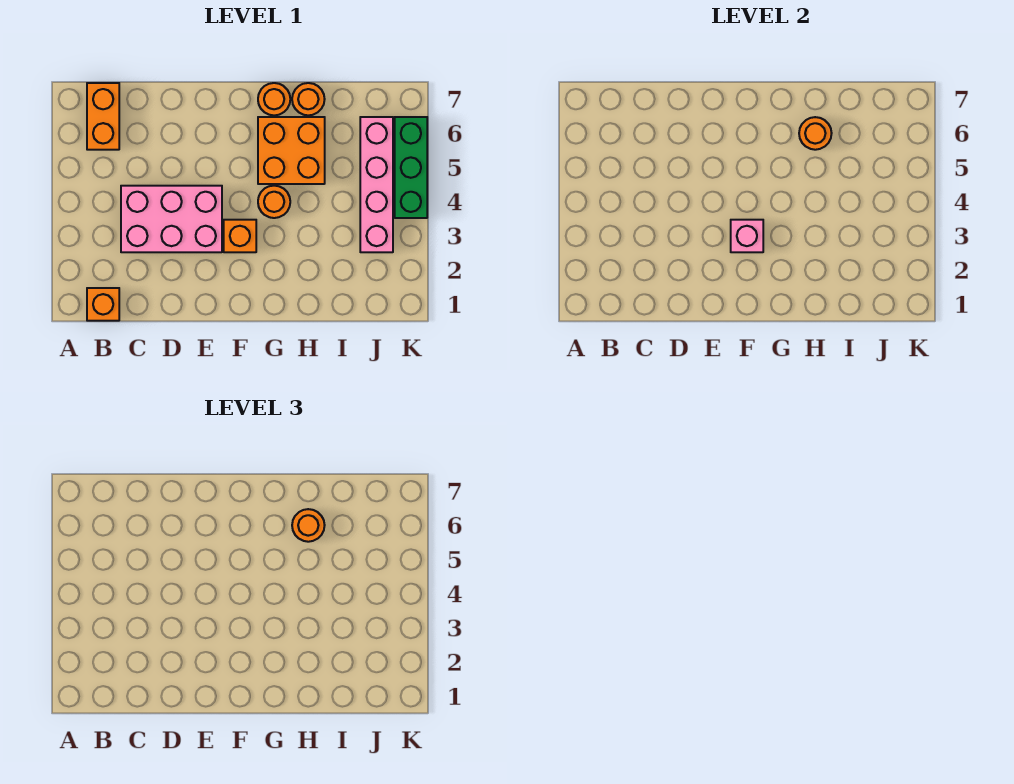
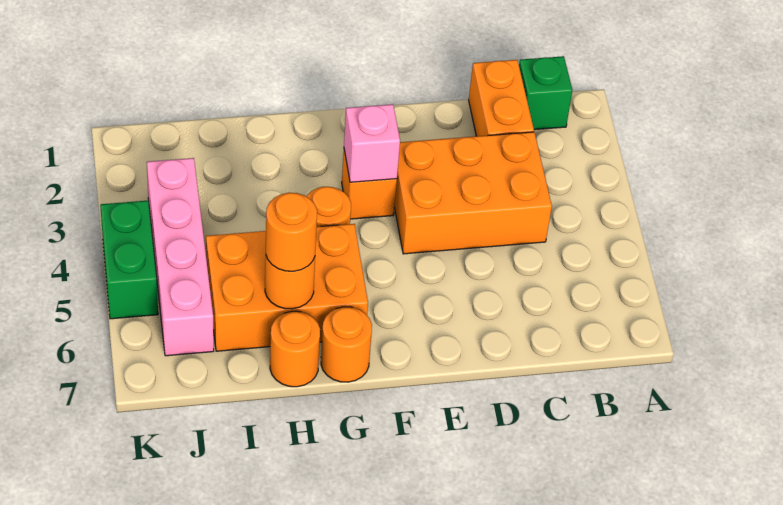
orange 1x1 brick [87,288,119,321] -> green 1x1 brick [519,56,572,130]
orange 1x2 brick [87,83,119,150] -> orange 1x2 brick moved to [469,60,534,136]
pink 2x3 brick [121,186,222,252] -> orange 2x3 brick [395,132,552,254]
orange 2x2 brick [258,117,325,184] -> orange 2x3 brick [206,224,368,351]
green 1x3 brick [395,117,427,218] -> green 1x2 brick [100,201,158,319]

